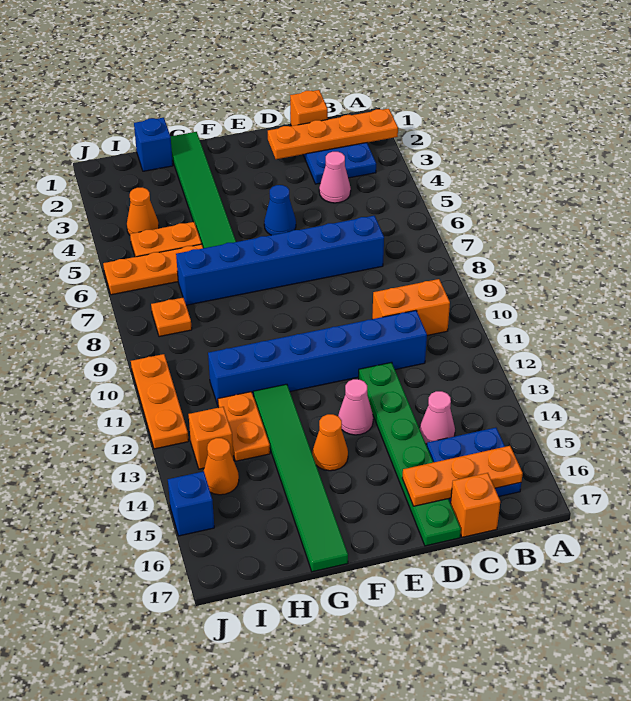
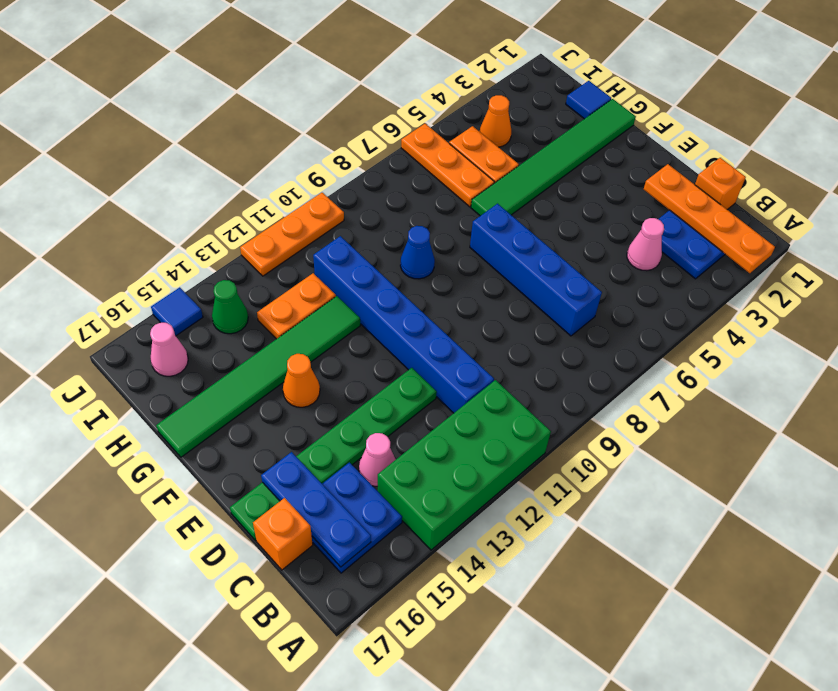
none -> green 2x4 brick [378,380,551,550]
orange 1x2 brick [372,279,450,335] -> none
orange 1x3 plate [402,446,523,506] -> blue 1x3 plate [261,452,371,567]
blue 1x6 brick [176,216,384,305] -> blue 1x4 brick [470,204,602,336]
blue 1x1 cone [264,185,296,235] -> blue 1x1 cone moved to [400,226,435,279]
pink 1x1 cone [338,379,373,435] -> pink 1x1 cone moved to [150,323,188,376]
blue 1x1 brick [134,118,173,171] -> blue 1x1 tile [566,81,611,119]
orange 1x1 plate [151,298,192,337] -> none
orange 1x1 brick [189,407,234,469] -> none
orange 1x1 cone [204,438,239,495] -> green 1x1 cone [212,280,248,334]
blue 1x1 brick [168,471,214,536] -> blue 1x1 tile [151,287,203,336]

